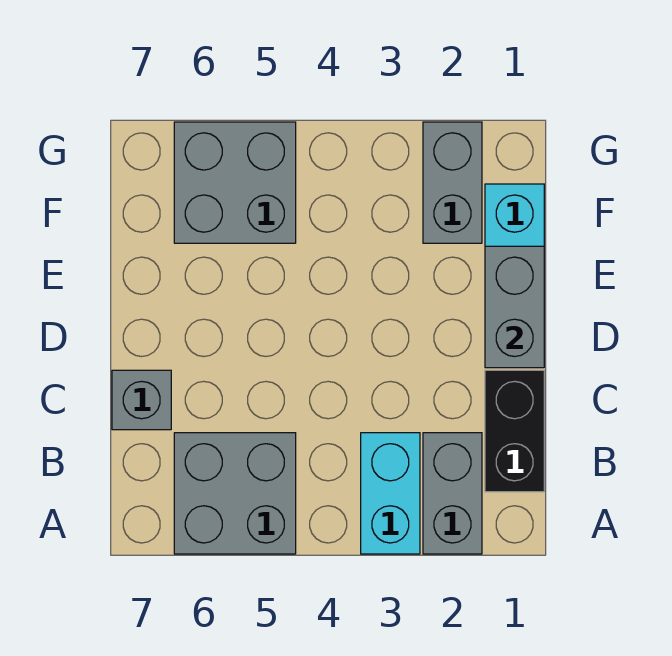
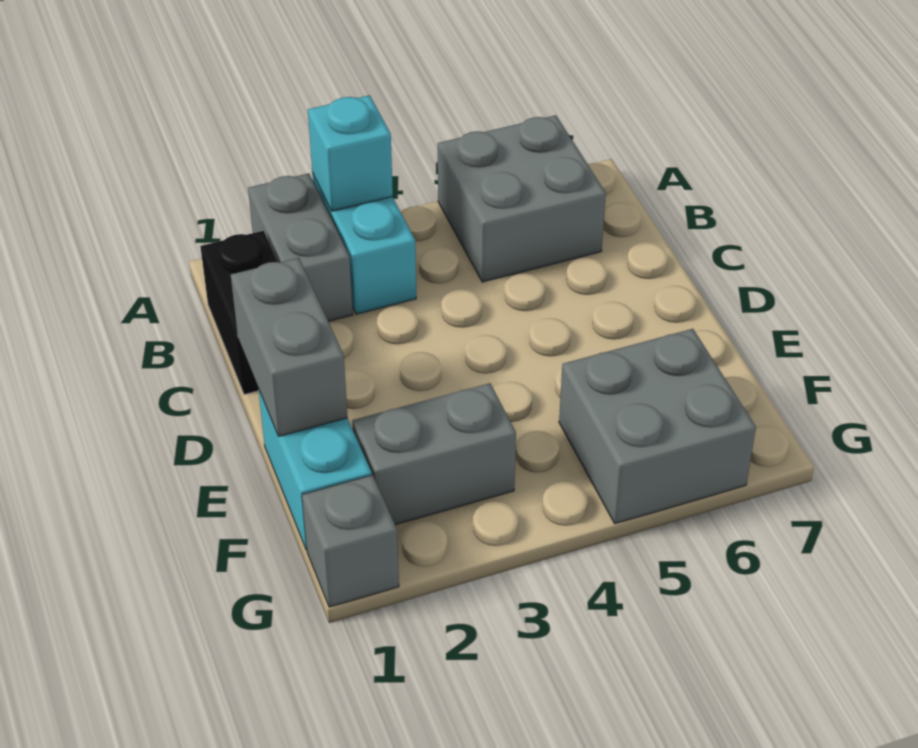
none -> cyan 1x1 brick [308,95,393,211]
grey 1x1 brick [112,370,171,430] -> grey 1x1 brick moved to [302,475,399,607]
grey 1x2 brick [423,122,482,243] -> grey 1x2 brick turned to [352,383,516,525]

